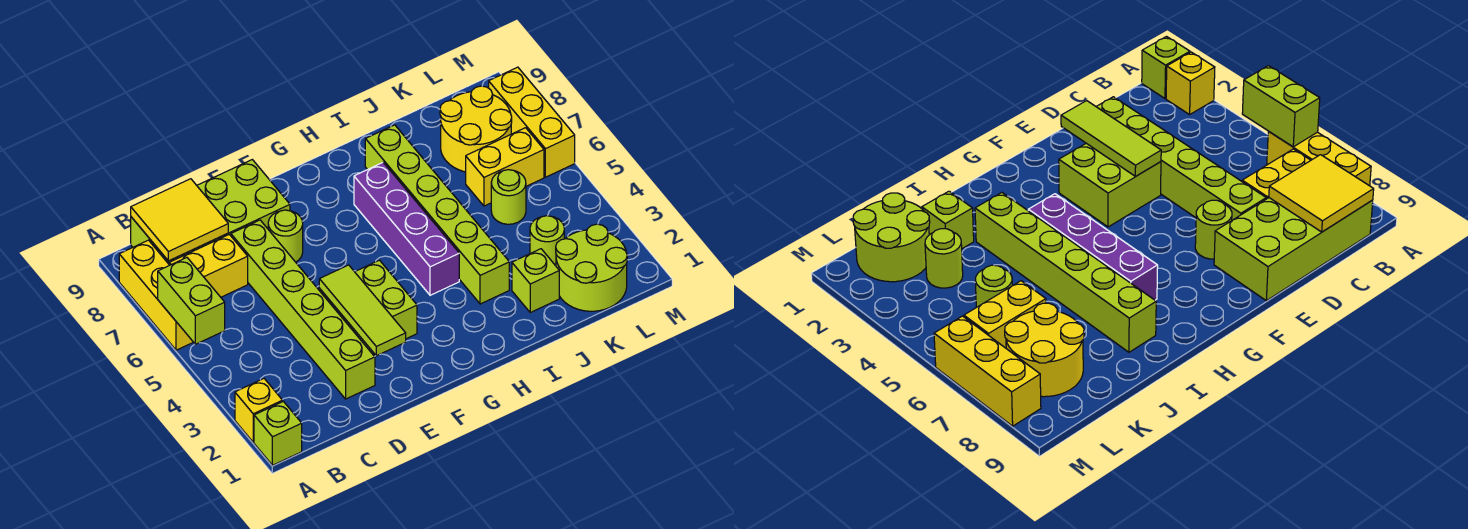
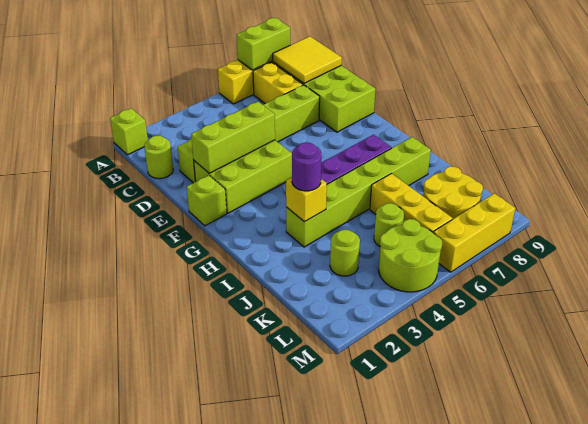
yellow 1x1 brick [235,379,283,442] -> yellow 1x1 brick moved to [286,177,327,222]
lime 1x2 brick [158,258,225,344] -> lime 1x2 brick moved to [237,18,290,70]
lime 1x3 tile [319,265,406,356] -> lime 1x3 brick [191,102,275,173]
lime 2x2 brick [319,260,417,354] -> lime 2x3 brick [194,140,292,213]
lime 1x1 round brick [268,210,303,262] -> lime 1x1 round brick moved to [144,136,173,179]
none -> purple 1x1 round brick [292,143,321,191]
lime 1x1 brick [512,249,559,312] -> lime 1x1 brick moved to [187,175,227,226]
lime 2x2 round brick [556,224,627,311] -> lime 2x2 round brick moved to [379,219,442,292]
yellow 1x2 brick [466,128,544,206] -> yellow 1x3 brick [370,174,453,232]

